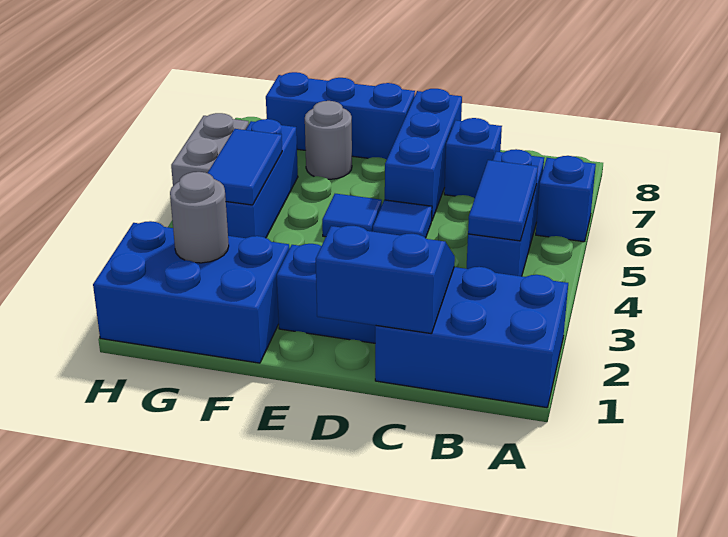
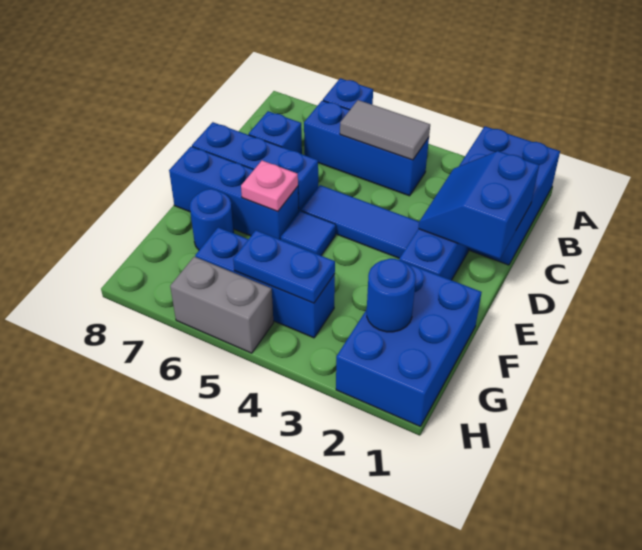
blue 1x2 tile [468,160,538,241] -> grey 1x2 tile [340,100,430,160]
blue 1x1 tile [373,200,432,238] -> blue 1x3 tile [301,185,419,258]
none -> pink 1x1 plate [241,161,298,212]
blue 1x3 brick [266,72,415,160] -> blue 1x3 brick turned to [169,146,299,240]
grey 1x1 round brick [305,101,352,179] -> blue 1x1 round brick [190,189,234,250]
grey 1x1 round brick [170,172,229,263] -> blue 1x1 round brick [367,259,416,332]
blue 1x2 tile [208,129,282,205] -> blue 1x2 plate [233,230,335,303]

